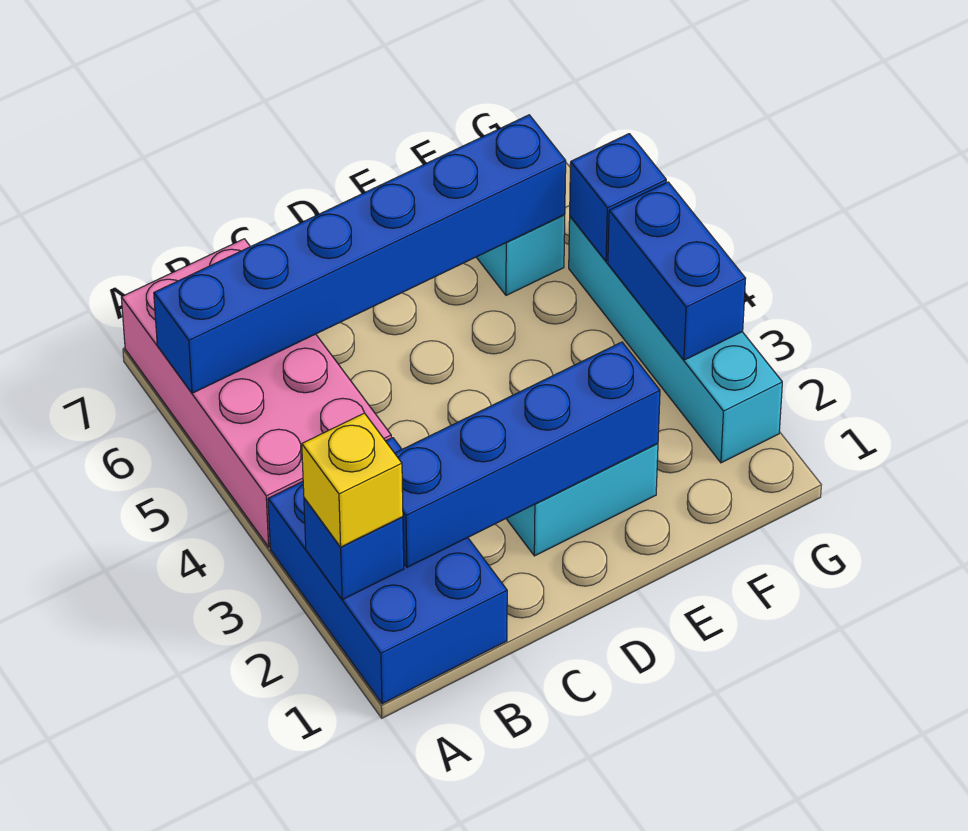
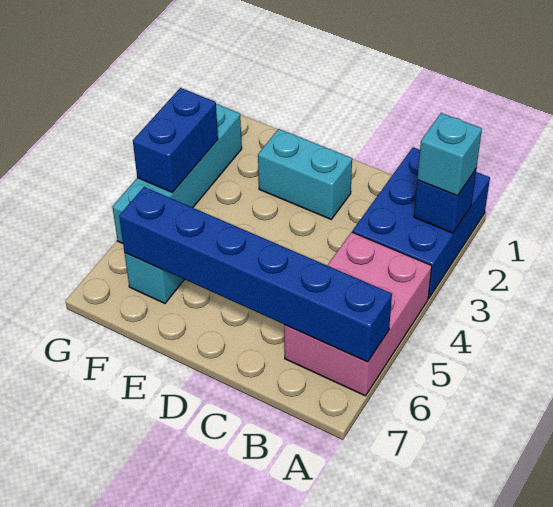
yellow 1x1 brick [302,413,403,547] -> cyan 1x1 brick [417,113,482,196]
pink 2x4 brick [121,239,391,547] -> pink 2x3 brick [284,232,432,396]
blue 1x4 brick [395,342,660,567] -> none
blue 1x1 brick [570,134,666,261] -> none

